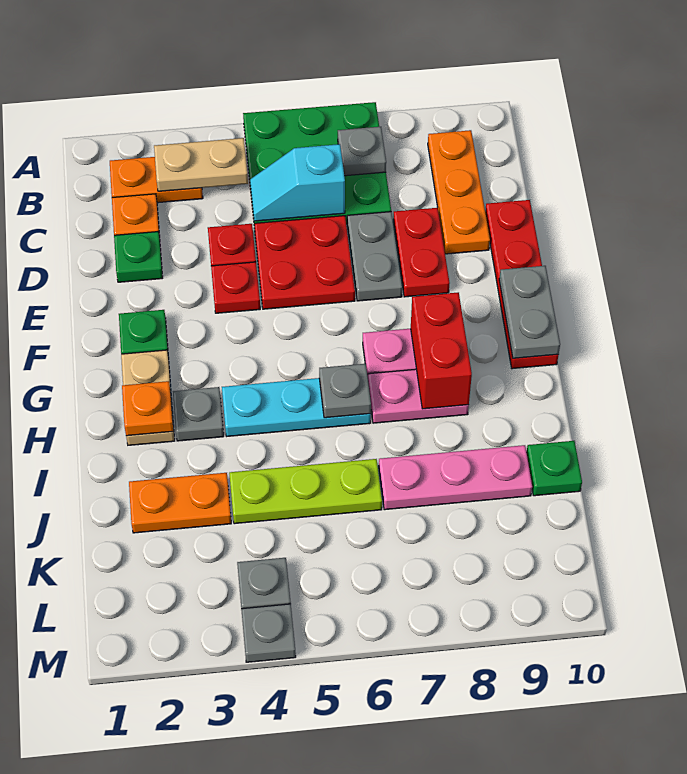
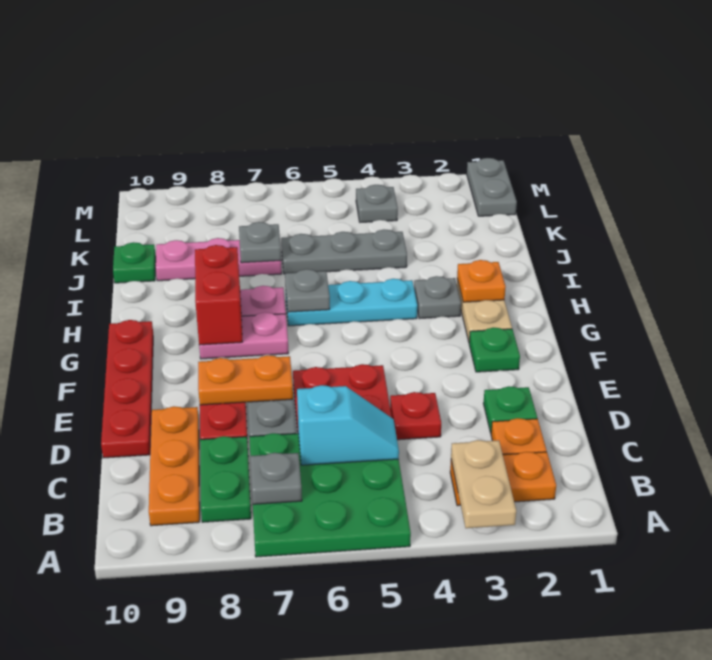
tan 1x2 plate [154,138,248,191] -> tan 1x2 plate turned to [451,440,516,528]
none -> green 1x2 plate [200,436,251,522]
red 1x1 plate [211,262,260,313] -> none
grey 1x2 plate [499,266,560,358] -> grey 1x2 plate moved to [467,158,517,216]
orange 1x2 plate [129,473,231,533] -> orange 1x2 plate moved to [198,355,293,405]
lime 1x3 plate [229,459,382,524] -> grey 1x3 plate [281,230,407,274]
grey 1x1 plate [241,604,296,662] -> grey 1x1 plate moved to [239,222,281,263]

